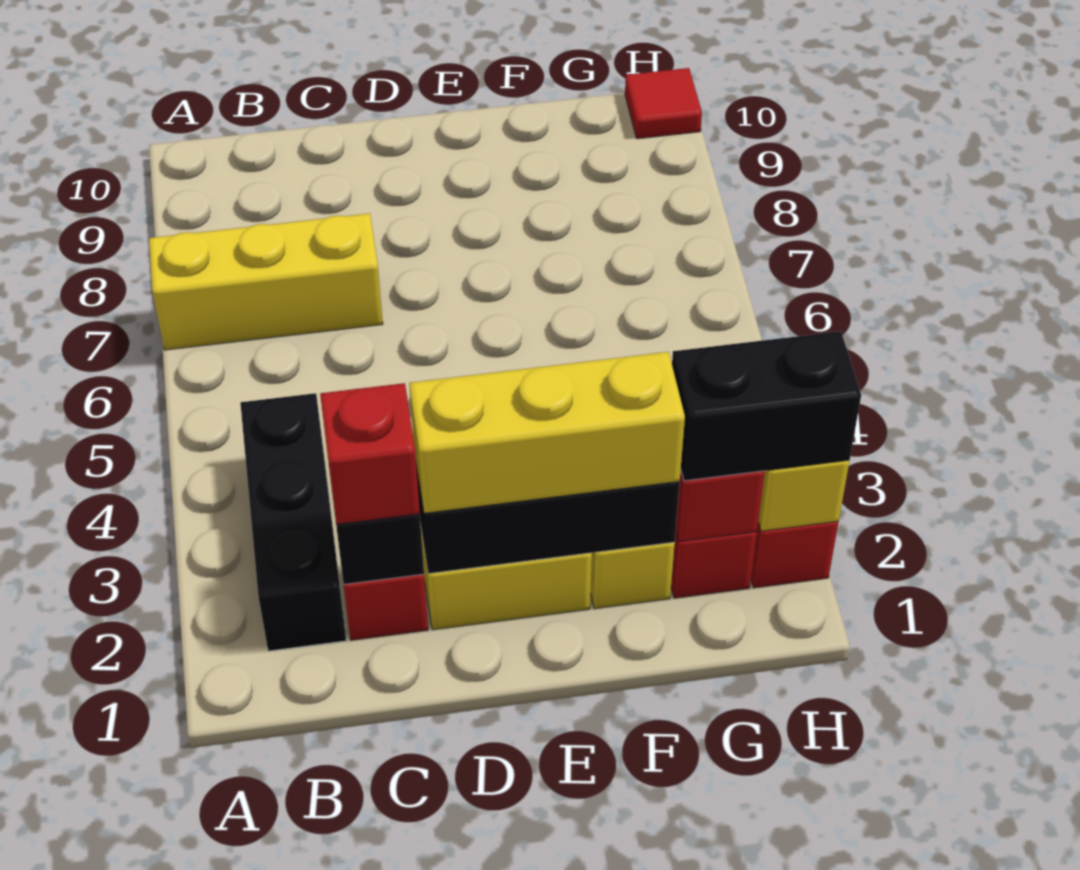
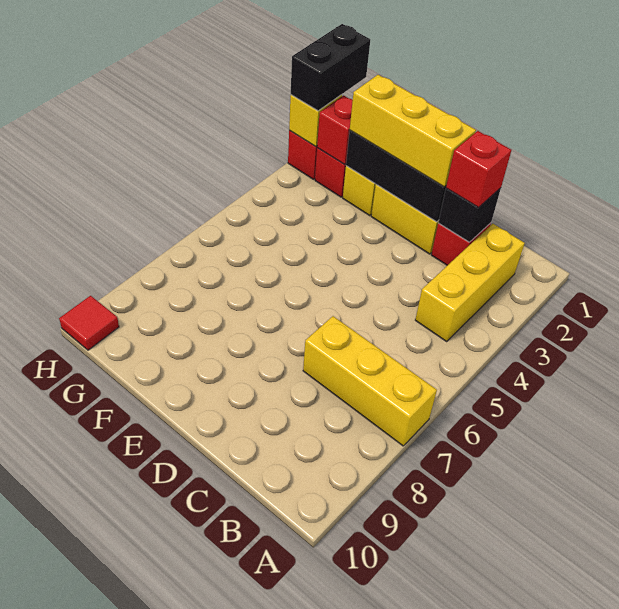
black 1x3 brick [240,393,346,651] -> yellow 1x3 brick [415,224,525,342]
black 1x2 brick [672,331,861,481] -> black 1x2 brick turned to [291,24,370,111]

